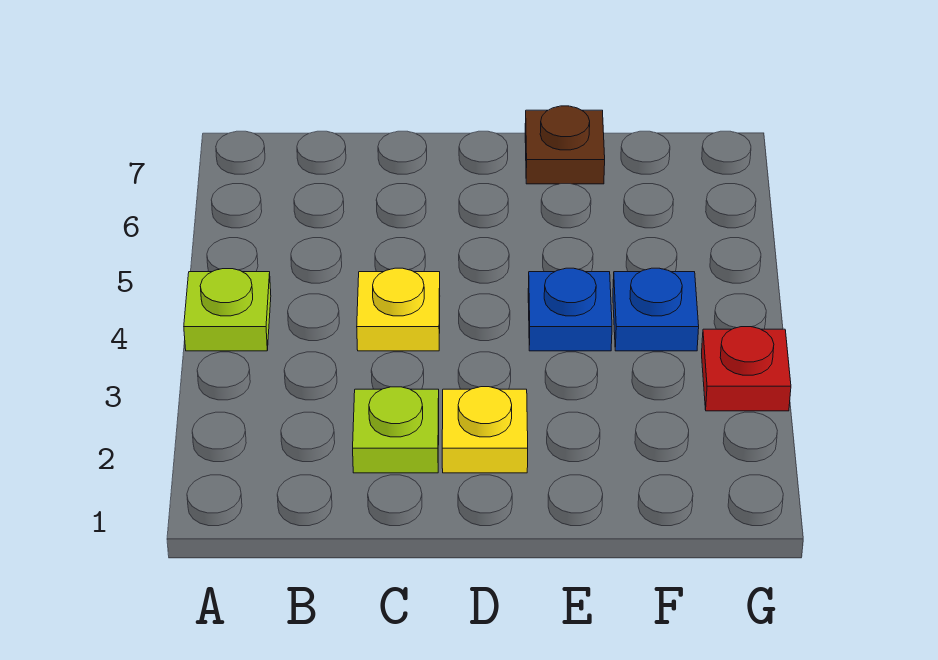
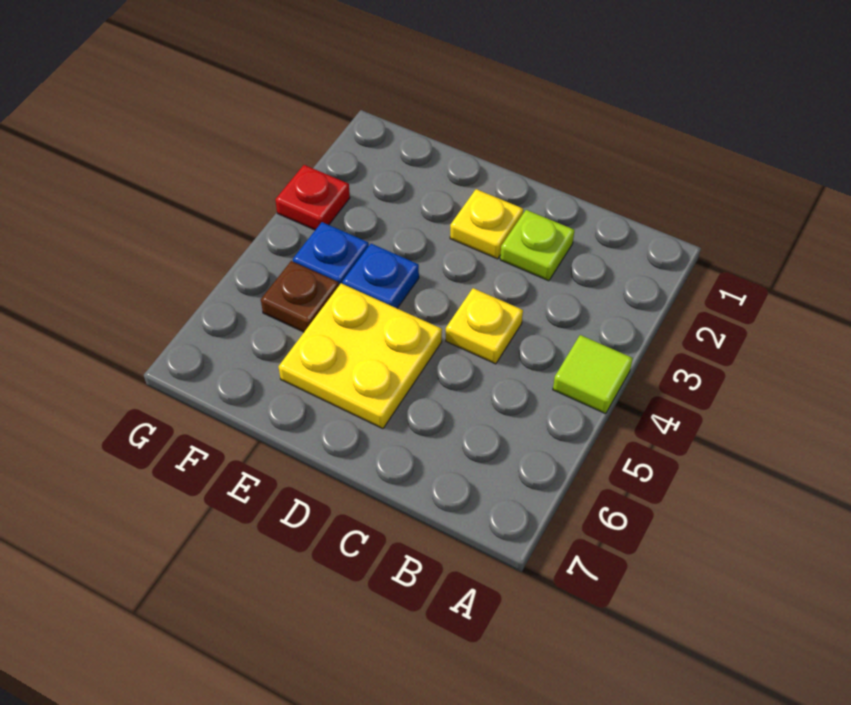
lime 1x1 plate [184,269,271,351] -> lime 1x1 tile [553,335,633,414]
none -> yellow 2x2 plate [279,283,442,429]
brown 1x1 plate [525,106,605,184] -> brown 1x1 plate moved to [261,261,339,332]

